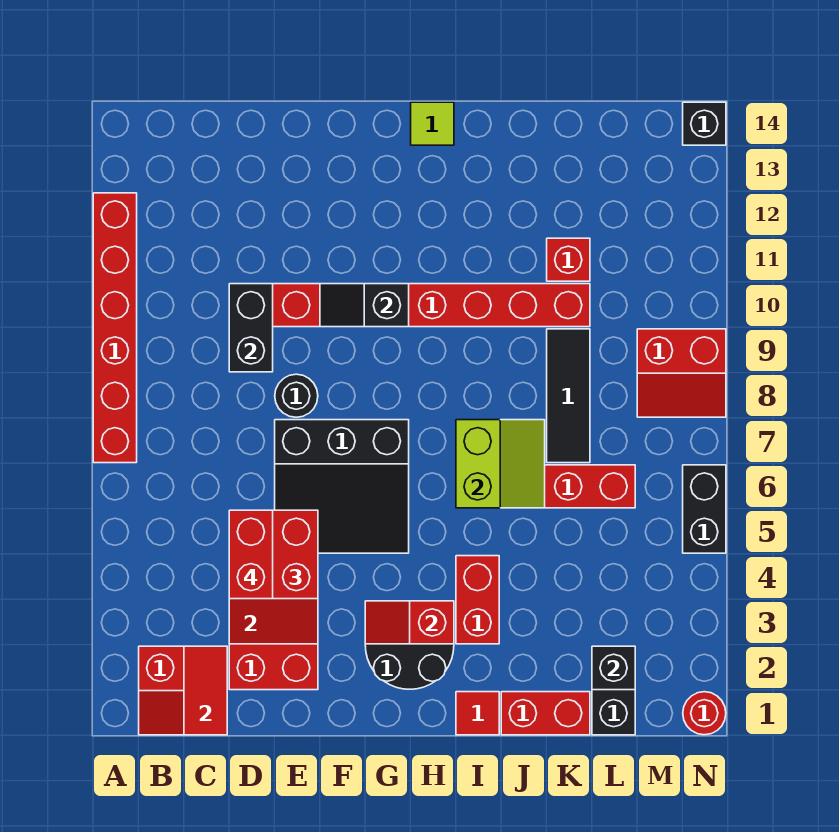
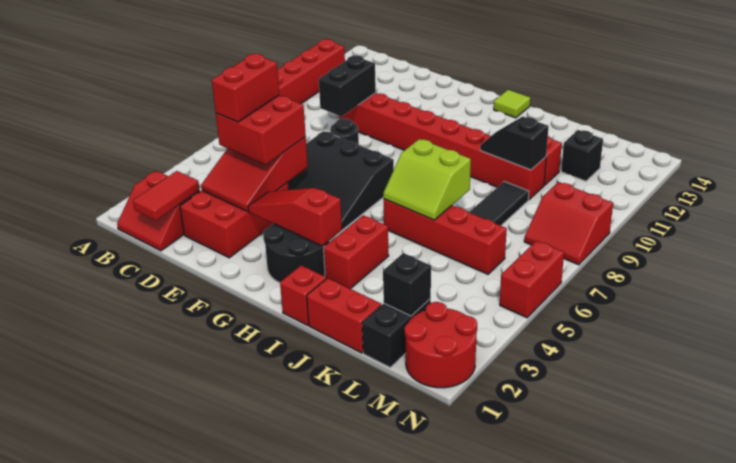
black 1x2 slope [320,284,409,327] -> black 1x2 slope moved to [480,117,548,170]
red 1x2 slope [365,601,454,644] -> red 1x3 slope [248,188,342,246]
red 1x1 tile [456,692,499,735] -> red 1x1 brick [280,265,326,325]
lime 2x2 slope [456,420,545,508] -> lime 2x2 slope turned to [383,139,471,220]
red 1x1 round brick [683,692,726,735] -> red 2x2 round brick [404,302,477,388]
black 1x2 brick [683,465,726,553] -> red 1x2 brick [500,241,564,318]
black 1x1 brick [683,102,726,145] -> black 1x1 brick moved to [561,130,603,181]

